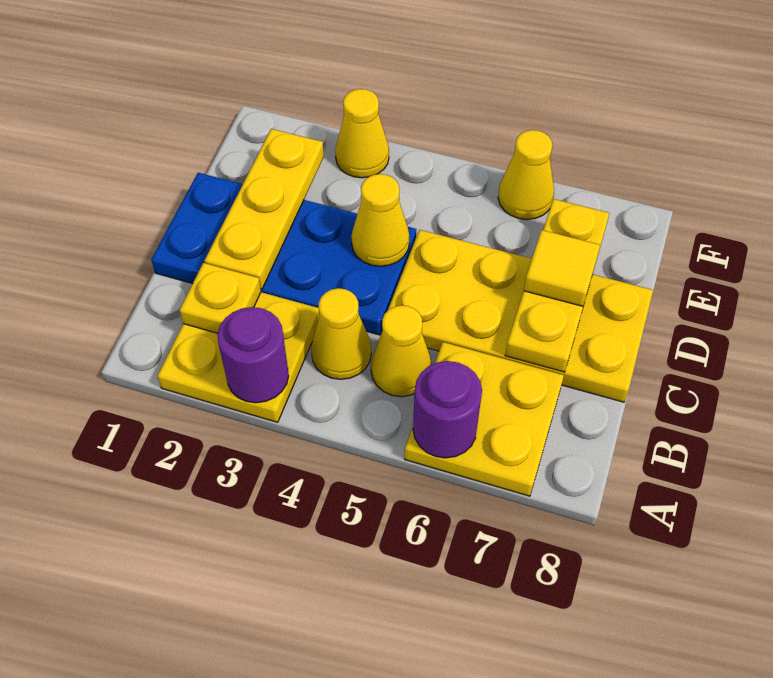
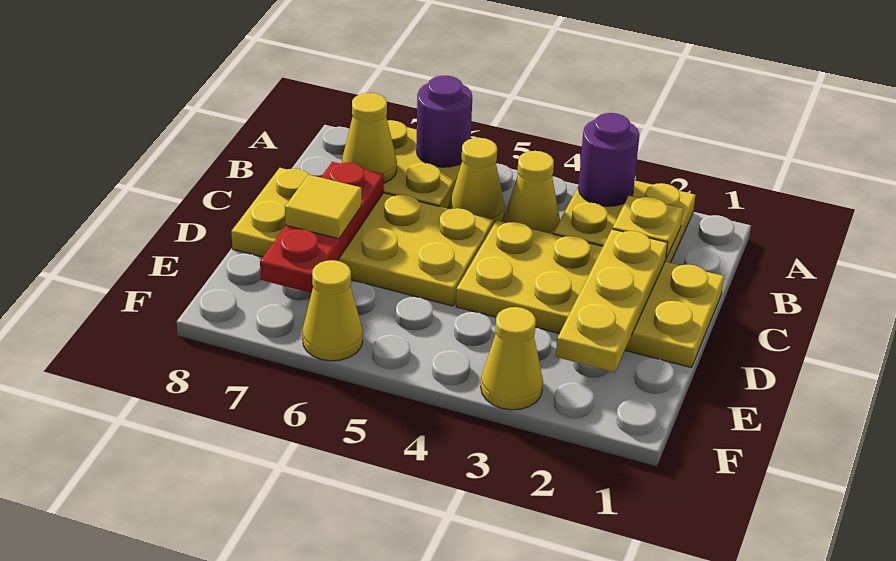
blue 2x4 plate [151,173,416,335] -> yellow 2x4 plate [456,221,724,368]
yellow 1x3 plate [505,199,609,372] -> red 1x3 plate [260,162,384,293]
yellow 1x1 cone [352,174,409,266] -> yellow 1x1 cone moved to [342,93,397,183]

